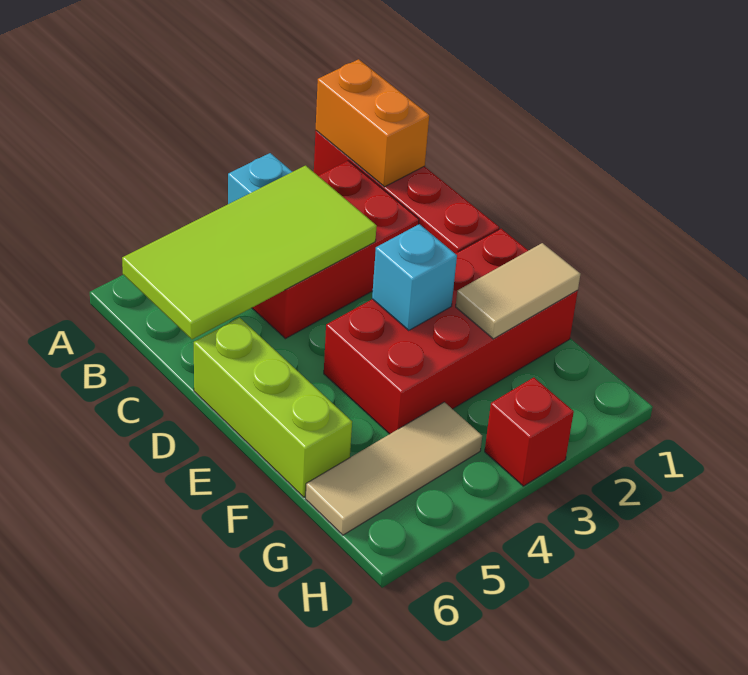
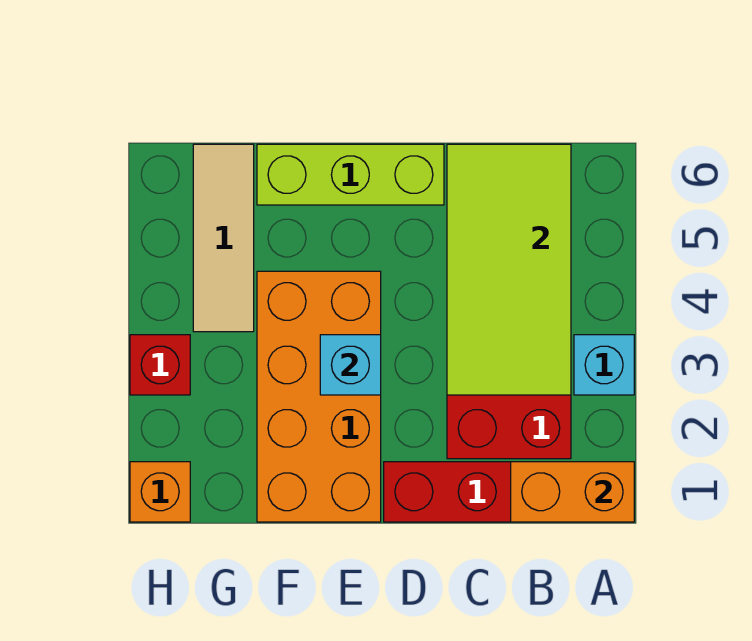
red 2x4 brick [324,229,578,434] -> orange 2x4 brick [257,271,381,522]
tan 1x2 tile [456,243,580,339] -> none
none -> orange 1x1 brick [130,462,190,522]

